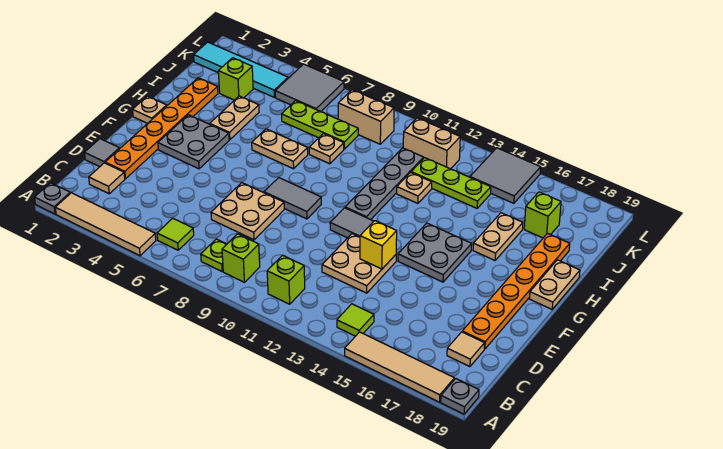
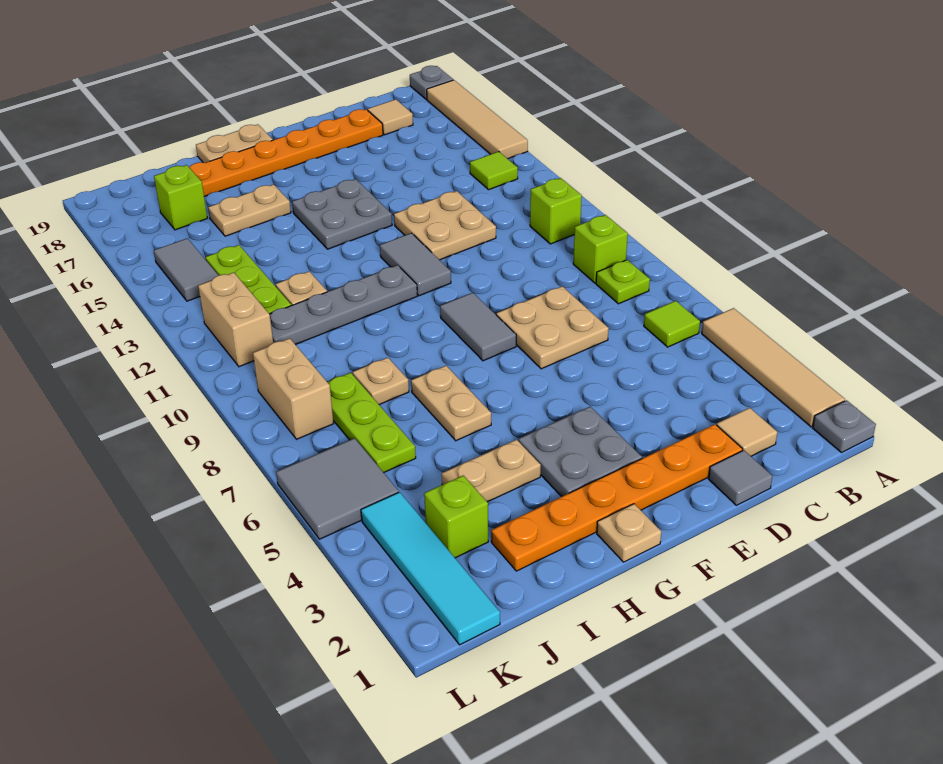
yellow 1x1 brick [360,221,397,269] -> none
grey 2x2 tile [470,148,541,203] -> grey 1x2 tile [154,238,218,301]

